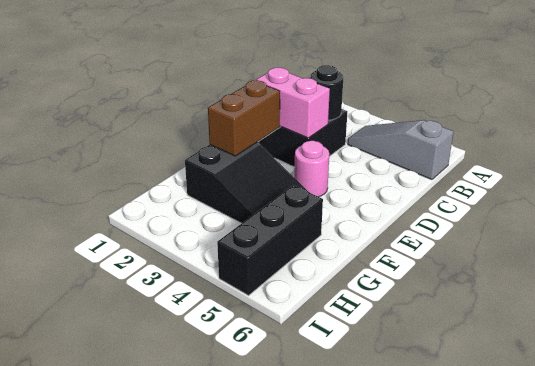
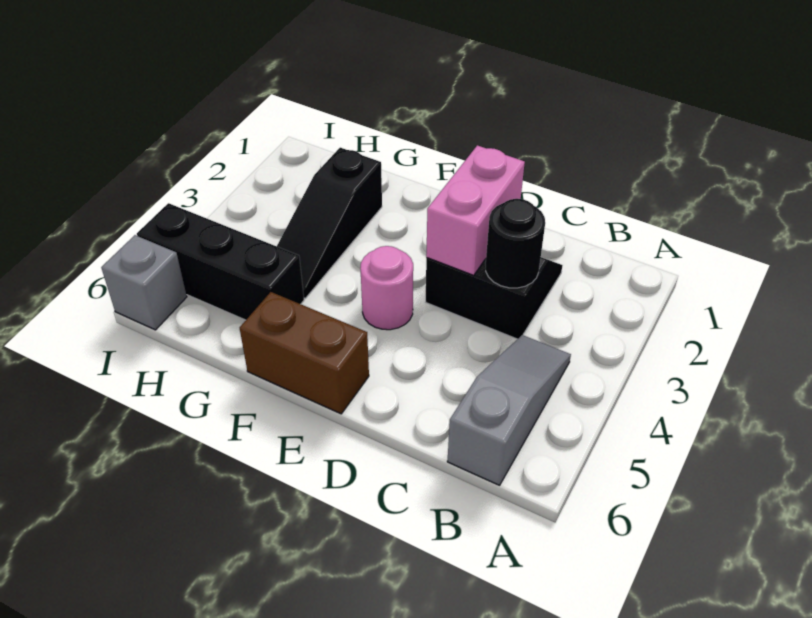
brown 1x2 brick [208,80,280,156] -> brown 1x2 brick moved to [240,292,369,414]
black 2x3 slope [185,142,305,223] -> black 1x3 slope [277,148,382,298]
none -> grey 1x1 brick [101,235,187,330]

